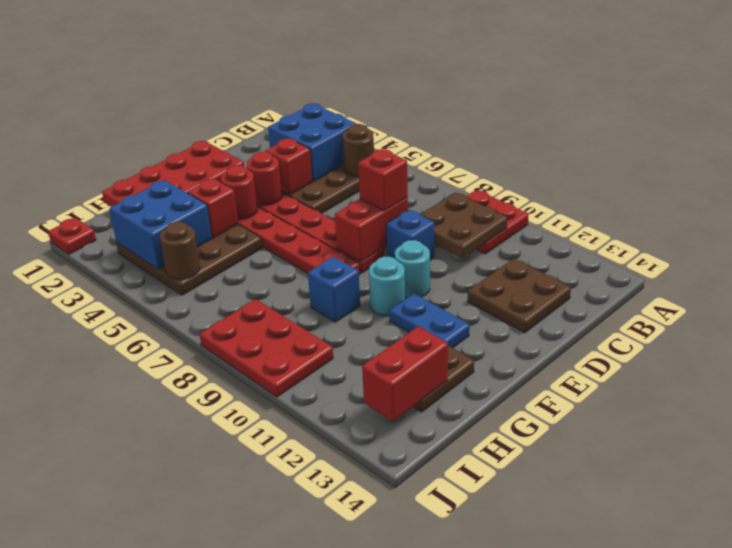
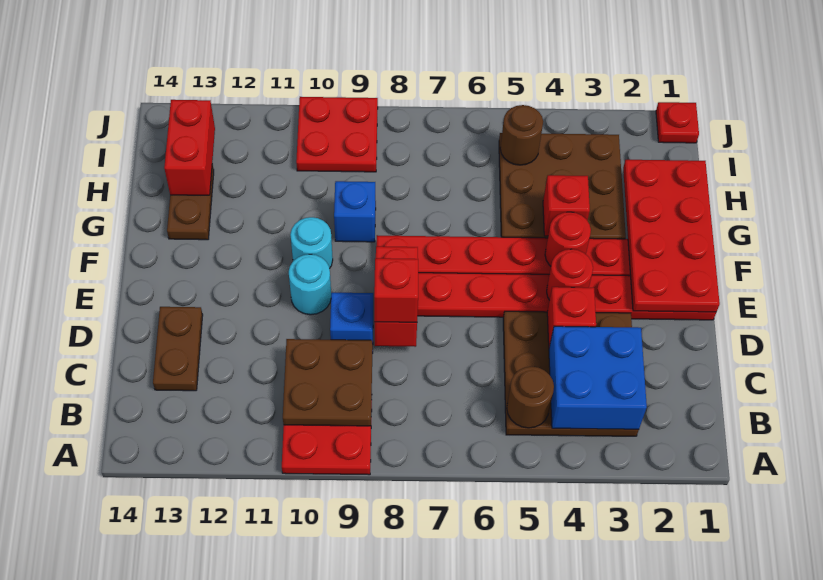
brown 2x2 plate [468,258,571,333] -> brown 1x2 plate [153,307,203,391]
blue 1x2 plate [389,294,470,348] -> none
blue 2x2 brick [110,180,212,269] -> none
red 2x3 plate [199,299,333,397] -> red 2x2 plate [296,97,378,172]

